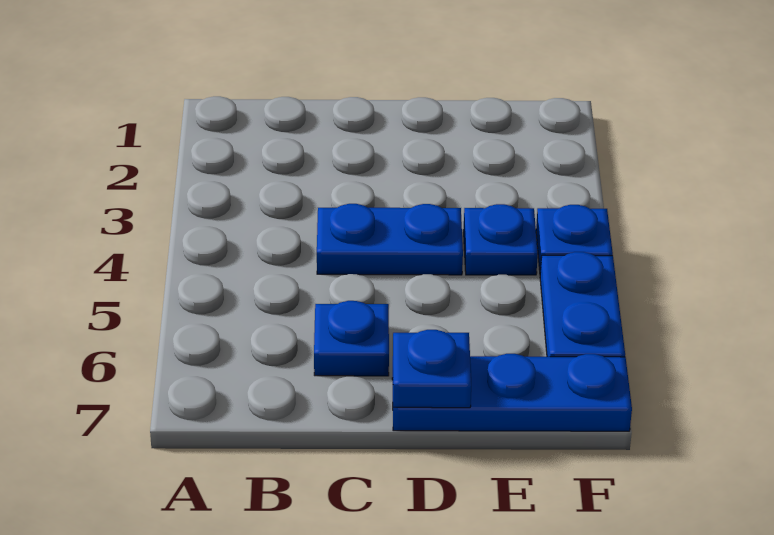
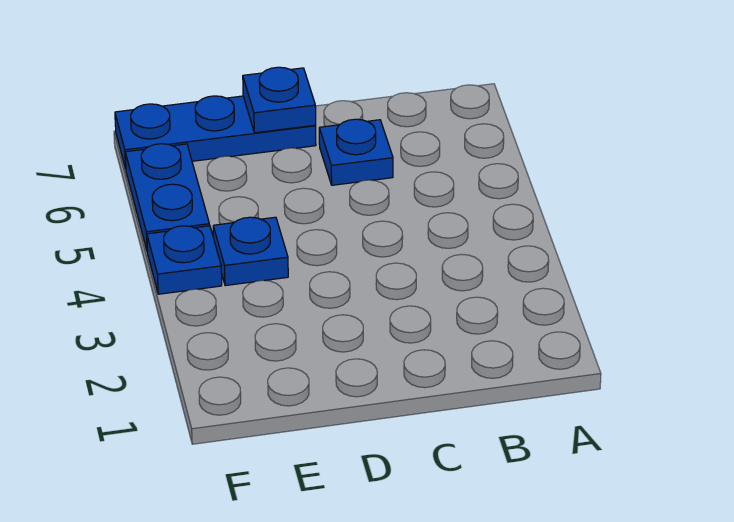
blue 1x2 plate [317,204,463,275] -> none

